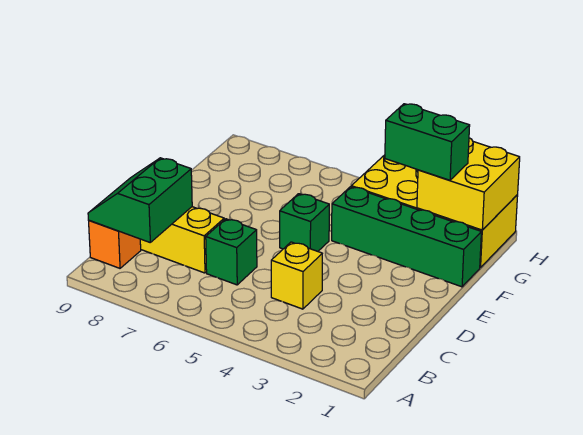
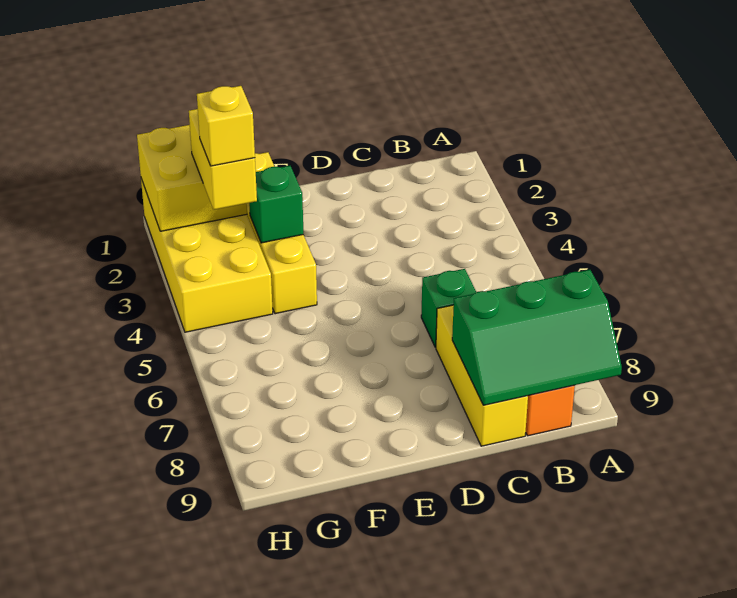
green 2x2 slope [88,158,192,242] -> green 2x3 slope [452,270,622,405]
yellow 1x1 brick [271,242,322,309] -> yellow 1x1 brick moved to [197,86,255,166]
green 1x1 brick [280,194,329,251] -> green 1x1 brick moved to [249,166,303,243]
green 1x4 brick [332,187,481,287] -> yellow 1x4 brick [247,152,317,314]
green 1x2 brick [385,104,470,180] -> yellow 1x2 brick [189,109,257,210]

